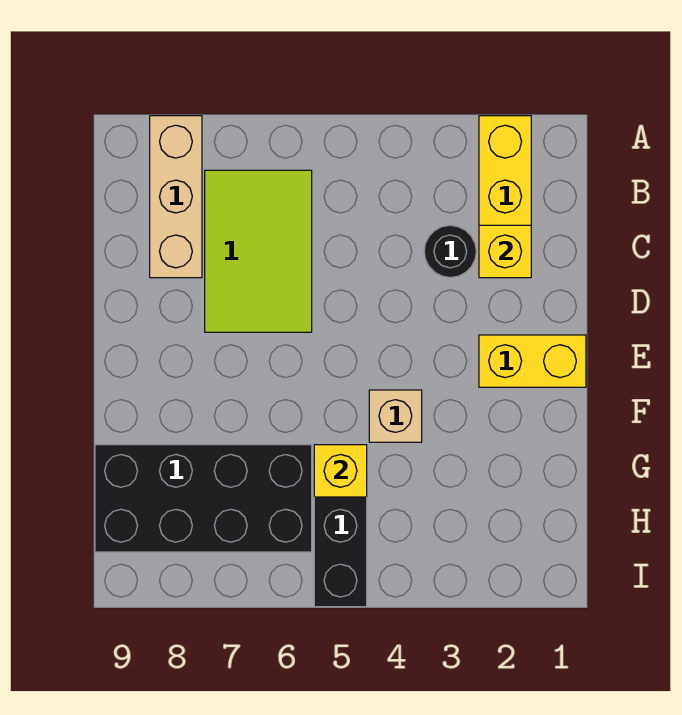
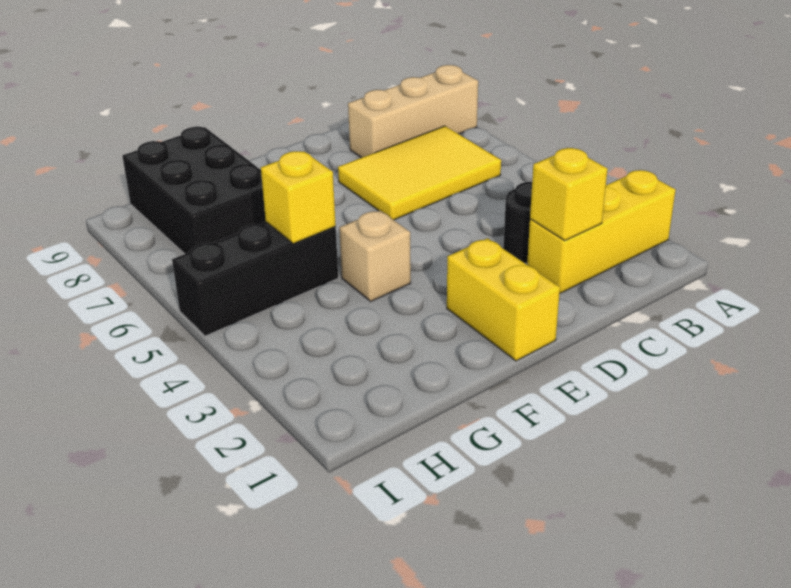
lime 2x3 tile [205,170,312,332] -> yellow 2x3 tile [338,126,501,220]
black 2x4 brick [95,445,312,552] -> black 2x3 brick [122,127,266,254]

